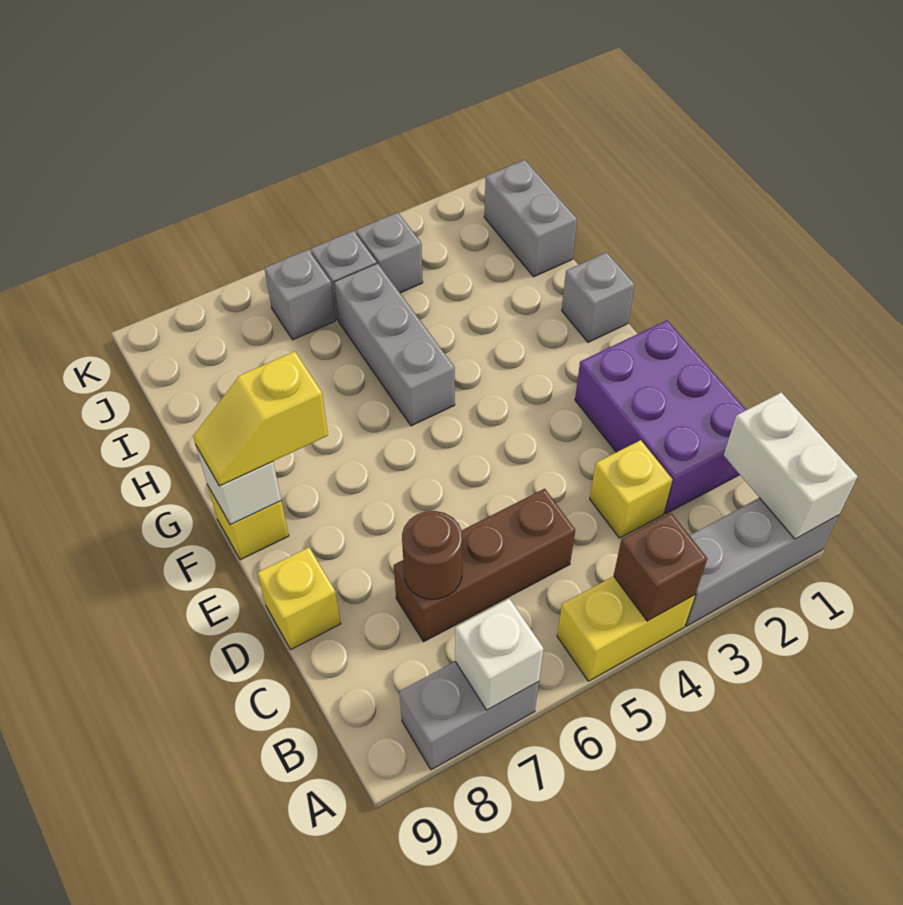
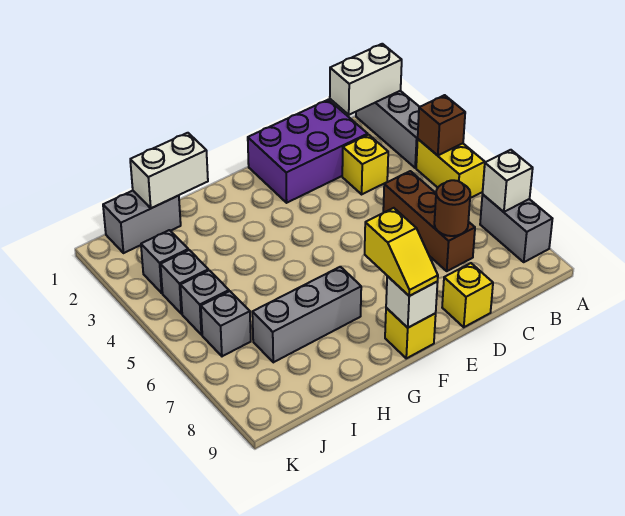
grey 1x1 brick [562,252,635,342] -> grey 1x1 brick moved to [141,230,188,293]
grey 1x3 brick [334,263,455,426] -> grey 1x3 brick moved to [252,267,361,362]
none -> white 1x2 brick [130,133,208,208]

